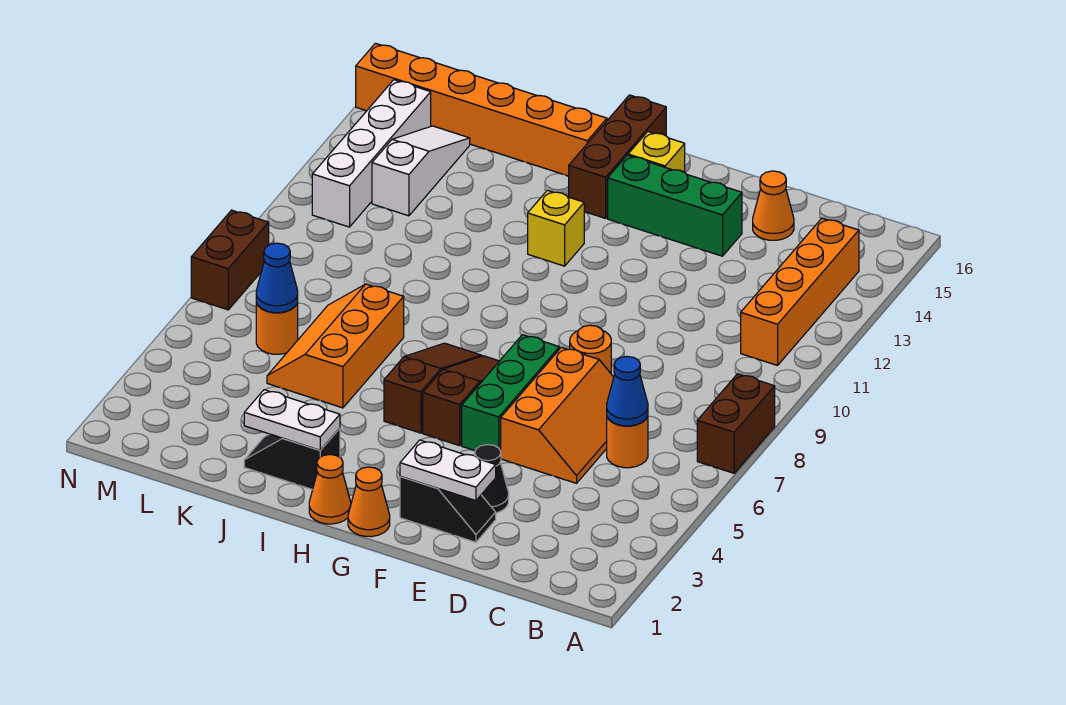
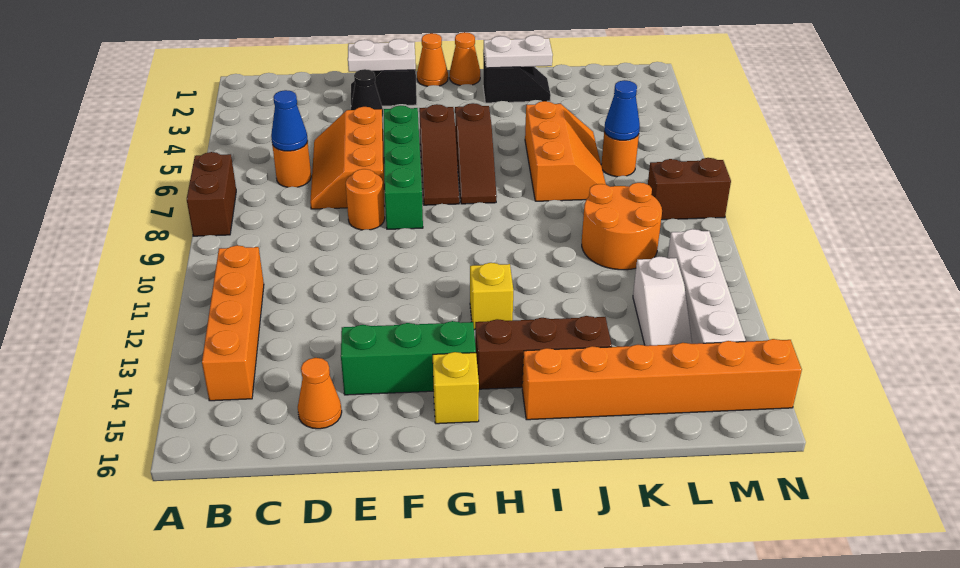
green 1x3 brick [462,335,559,451] -> green 1x4 brick [384,106,423,229]
brown 1x3 brick [569,95,666,218] -> brown 1x3 brick turned to [475,316,612,389]
none -> orange 2x2 round brick [582,183,662,270]
brown 1x2 brick [191,210,269,310] -> brown 1x2 brick turned to [648,158,731,220]

